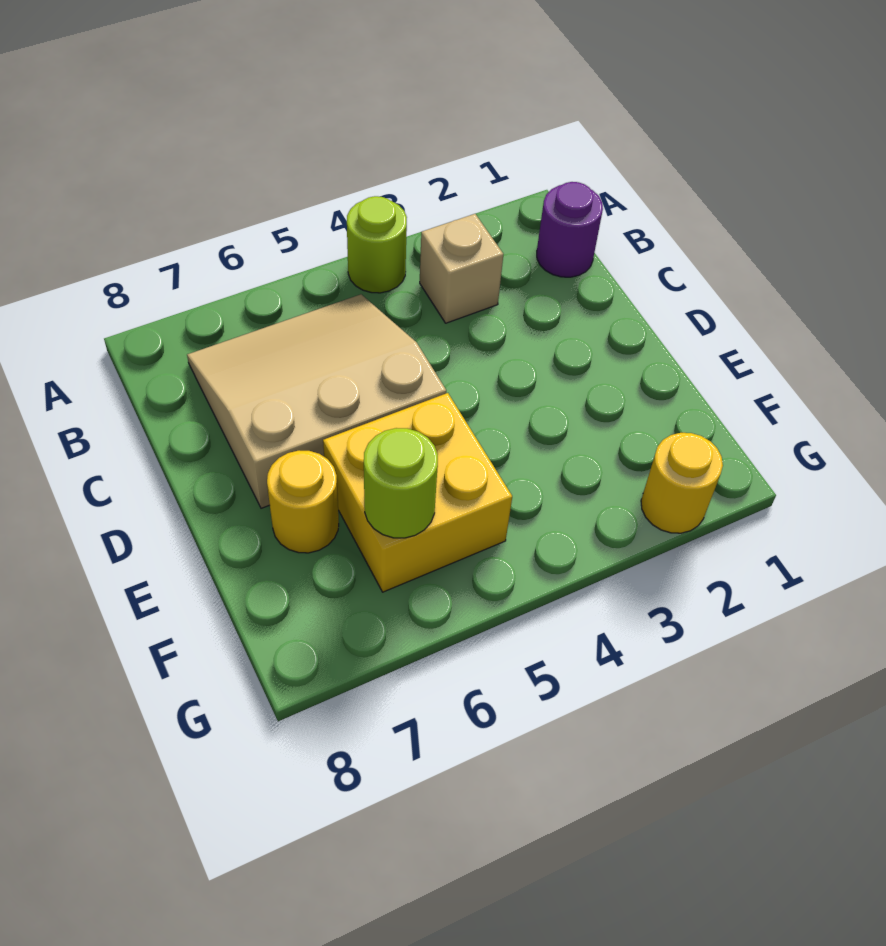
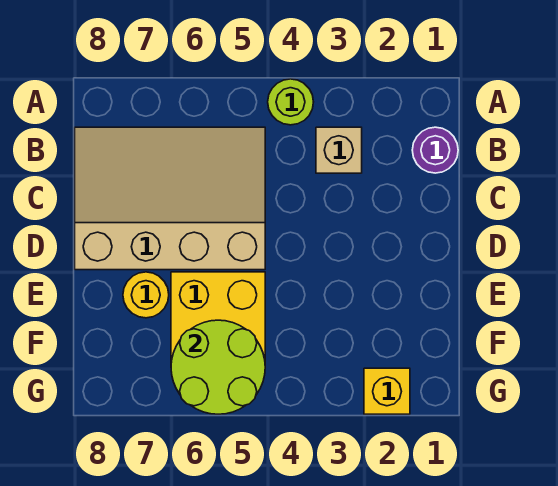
tan 3x3 slope [187,294,446,508] -> tan 3x4 slope [75,127,265,270]
lime 1x1 round brick [364,428,438,538] -> lime 2x2 round brick [171,320,265,414]
yellow 1x1 round brick [641,433,723,533] -> yellow 1x1 brick [364,368,410,414]

